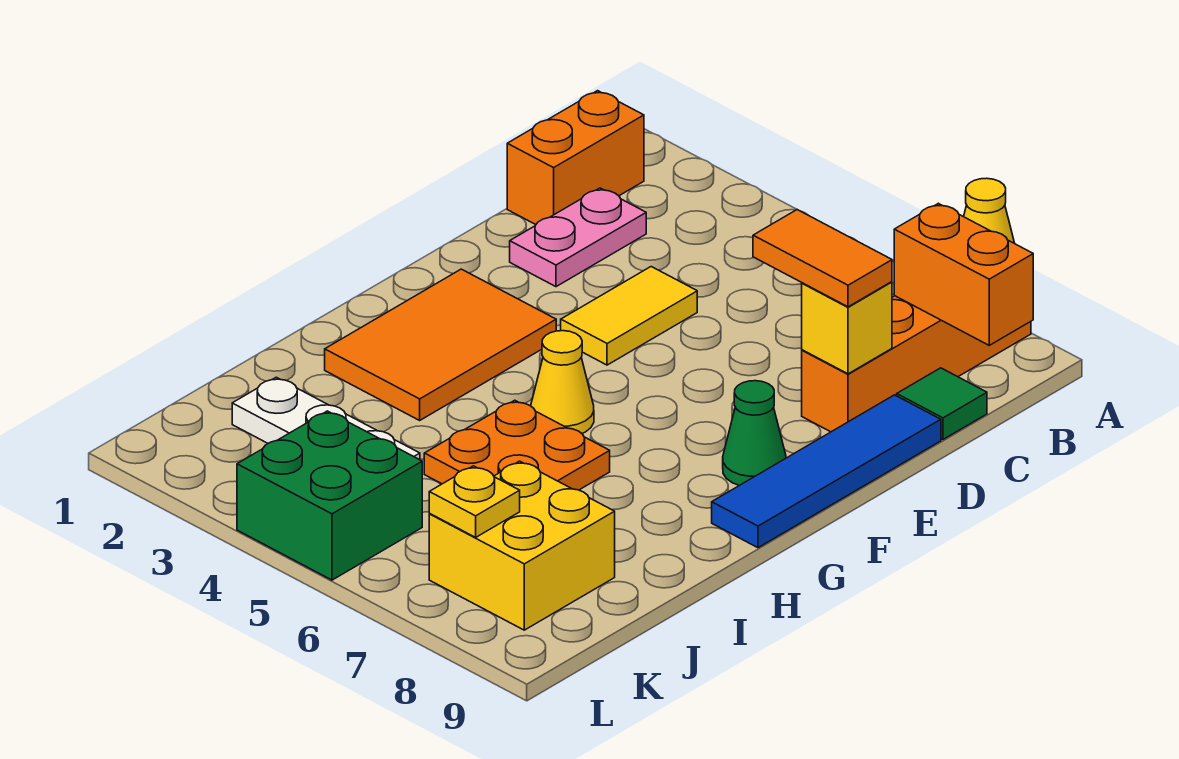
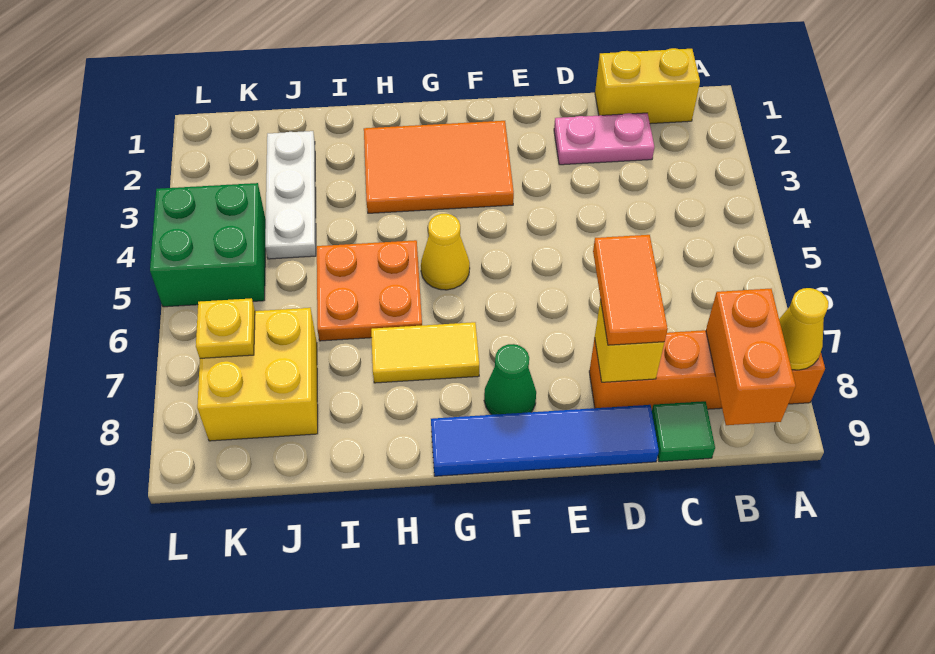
orange 1x2 brick [507,91,644,225] -> yellow 1x2 brick [595,48,700,124]
yellow 1x2 tile [561,267,697,365] -> yellow 1x2 tile moved to [371,322,479,383]

